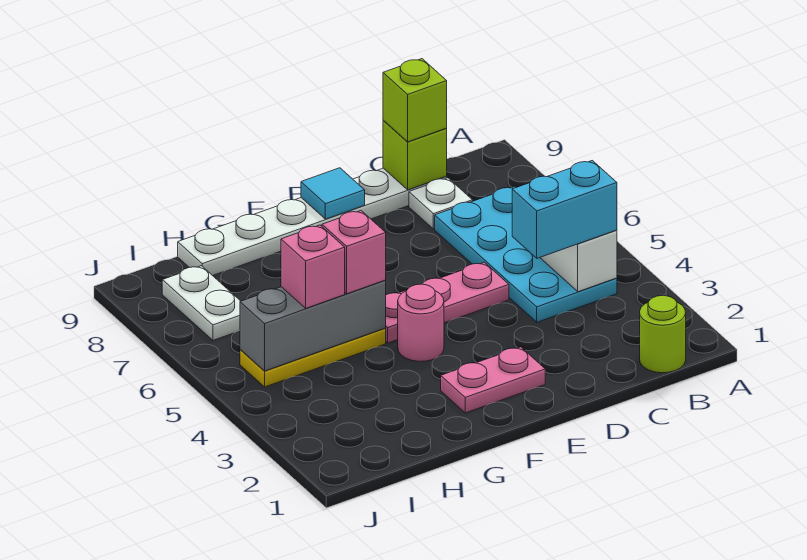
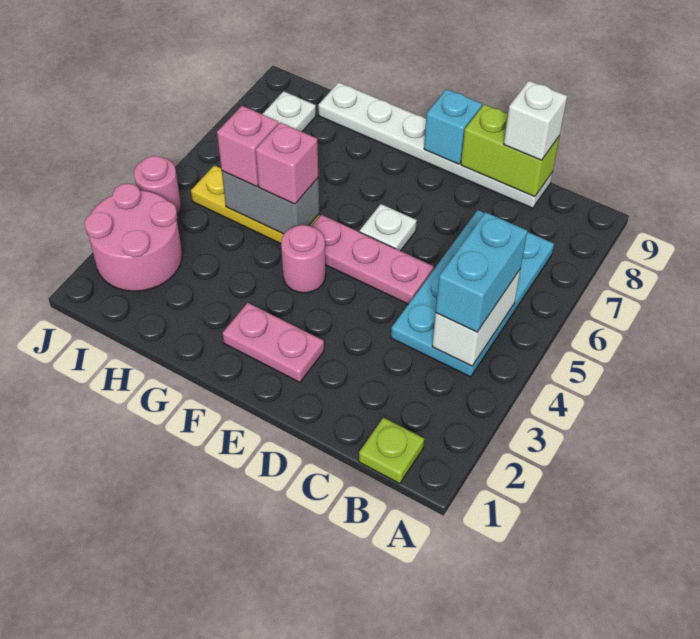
lime 1x1 round brick [640,296,686,373] -> lime 1x1 plate [359,418,424,484]
cyan 1x2 brick [512,161,617,258] -> cyan 1x2 brick turned to [436,212,527,332]
white 1x1 plate [409,178,473,229] -> white 1x1 plate moved to [360,204,417,251]
lime 1x1 brick [383,120,447,190] -> lime 1x2 brick [461,105,560,197]
lime 1x1 brick [383,59,447,142] -> white 1x1 brick [504,81,567,160]
cyan 1x1 tile [301,168,365,219] -> cyan 1x1 brick [424,89,482,164]
grey 1x3 brick [240,280,386,371] -> grey 1x2 brick [222,171,319,234]
none -> pink 2x2 round brick [84,183,182,291]
none -> pink 1x1 round brick [134,156,181,215]

